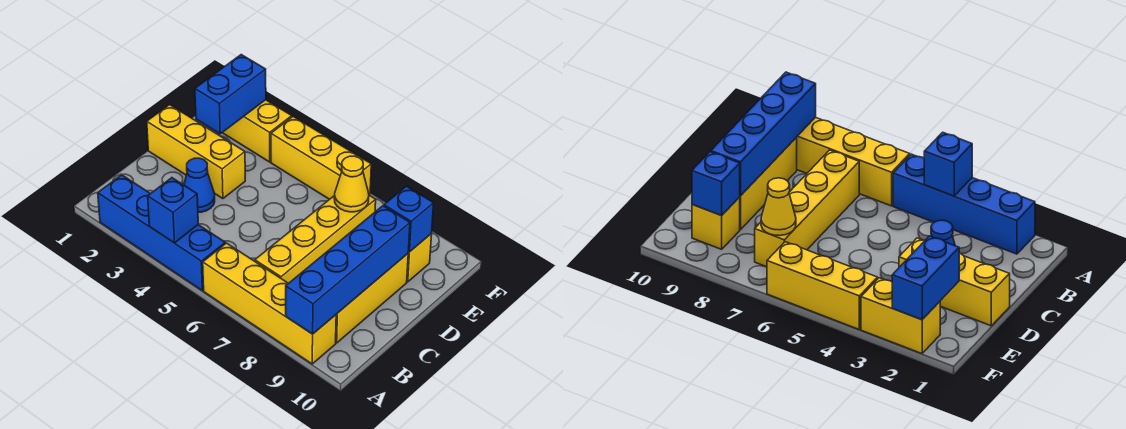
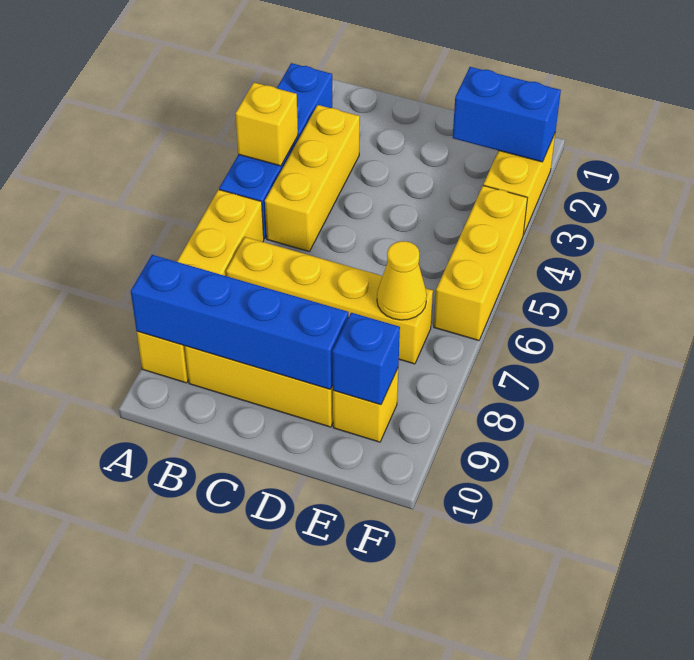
blue 1x1 brick [148,178,198,243] -> yellow 1x1 brick [235,83,298,166]
blue 1x1 cone [184,158,215,212] -> none
yellow 1x3 brick [147,105,245,199] -> yellow 1x3 brick moved to [265,105,360,252]

